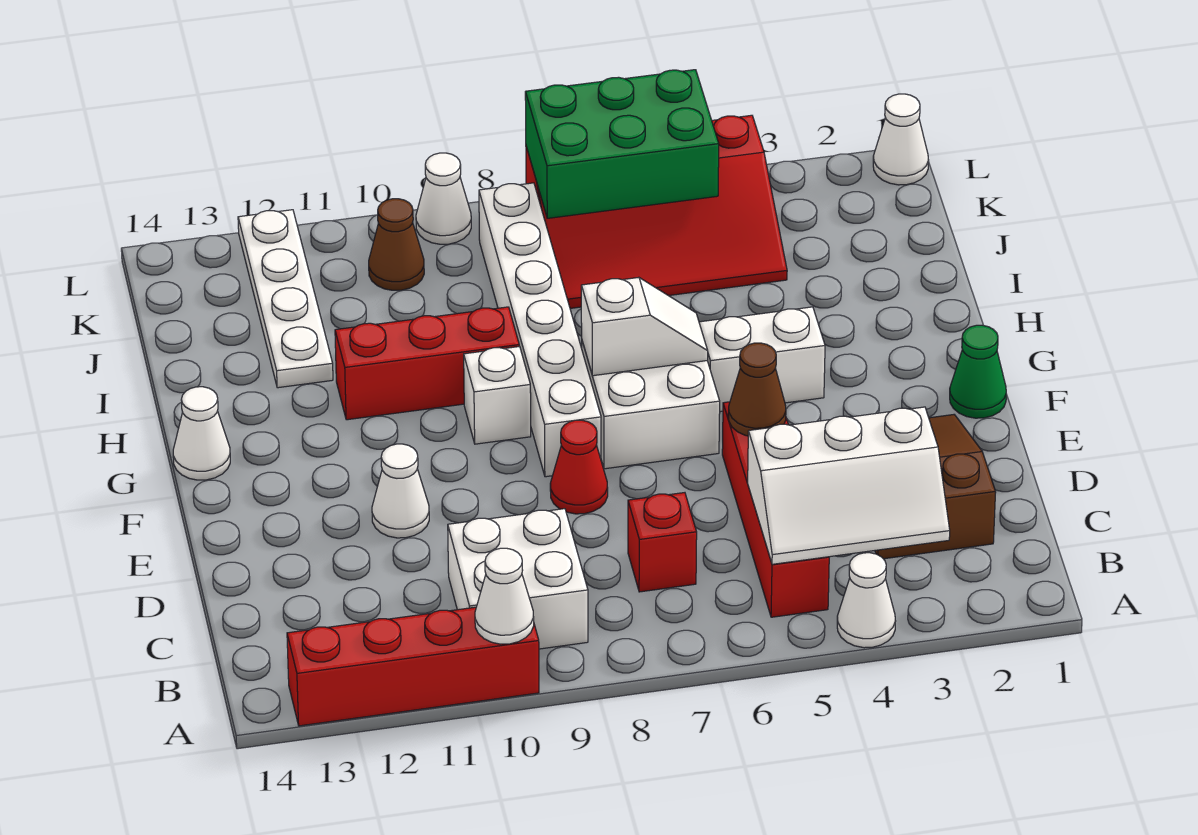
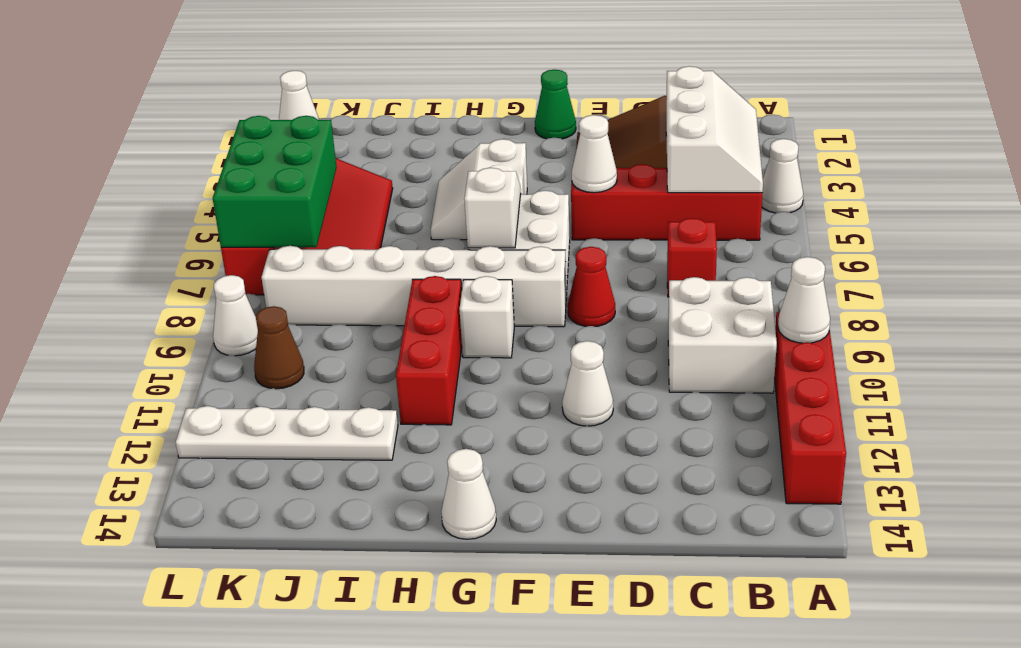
brown 1x1 cone [728,343,786,436] -> white 1x1 cone [572,115,617,193]

